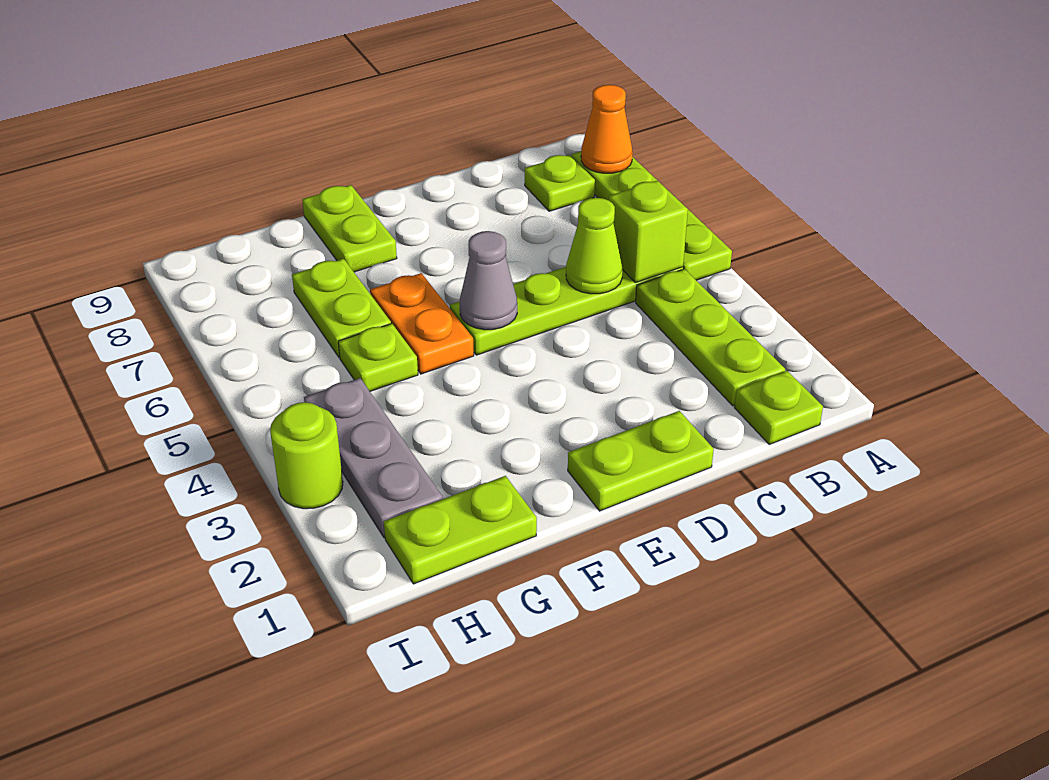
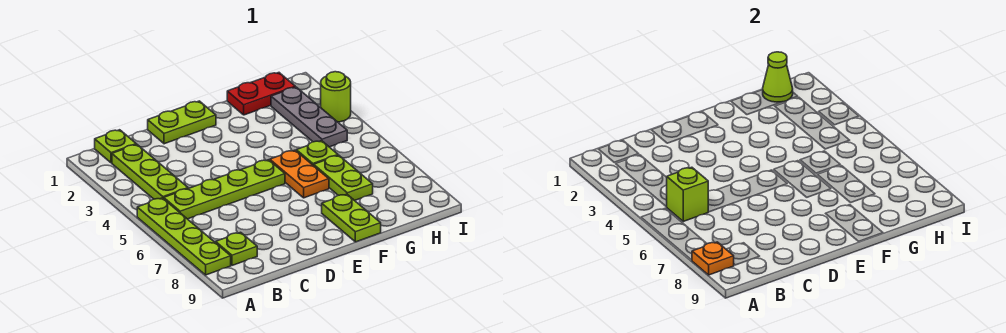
orange 1x1 cone [581,85,633,173] -> orange 1x1 plate [692,242,734,275]
lime 1x1 cone [566,198,623,294] -> lime 1x1 cone moved to [763,52,793,102]
grey 1x1 cone [460,231,517,330] -> none
lime 1x2 plate [384,476,537,584] -> red 1x2 plate [227,73,295,115]

